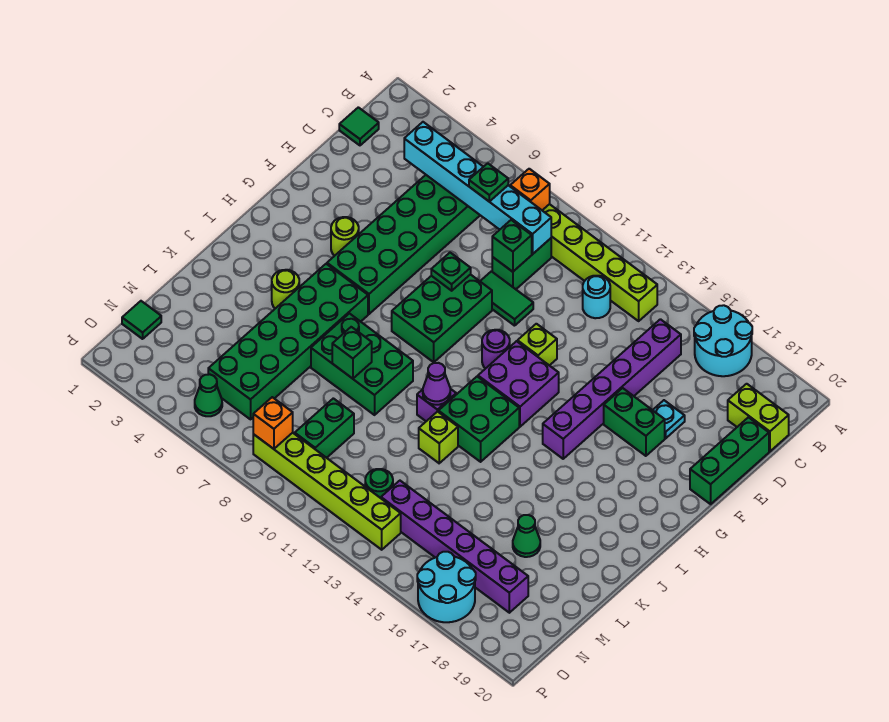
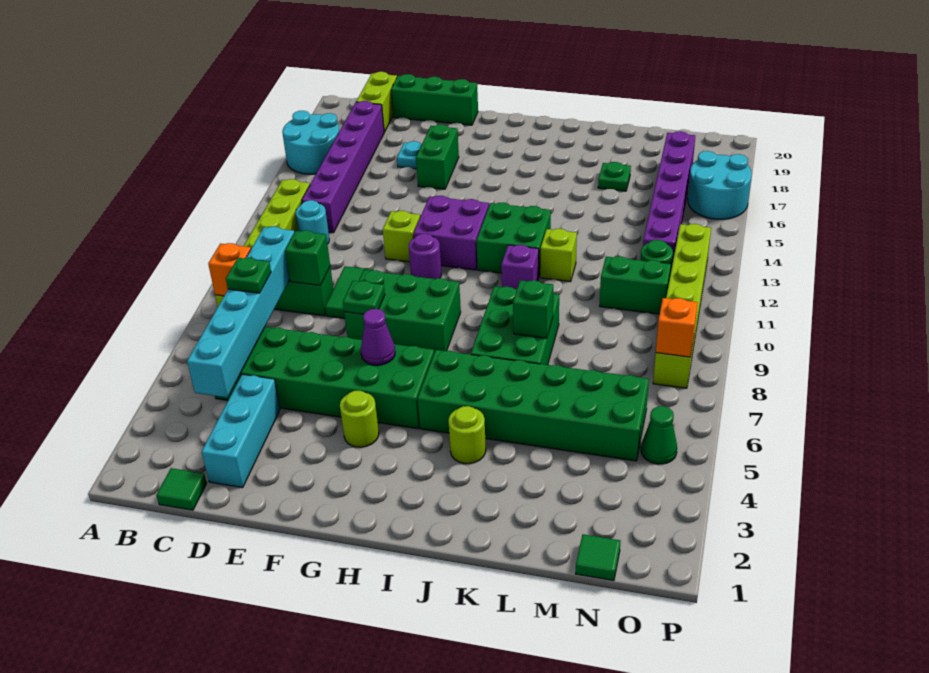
purple 1x6 brick [543,319,681,459] -> purple 1x6 brick turned to [302,101,384,233]
none -> cyan 1x3 brick [202,374,280,488]
purple 1x1 cone [423,363,450,405] -> purple 1x1 cone moved to [361,309,395,365]
green 1x1 cone [513,515,540,557] -> green 1x1 plate [598,162,631,191]
green 1x2 brick [295,398,354,458] -> green 1x2 brick moved to [599,256,671,314]

